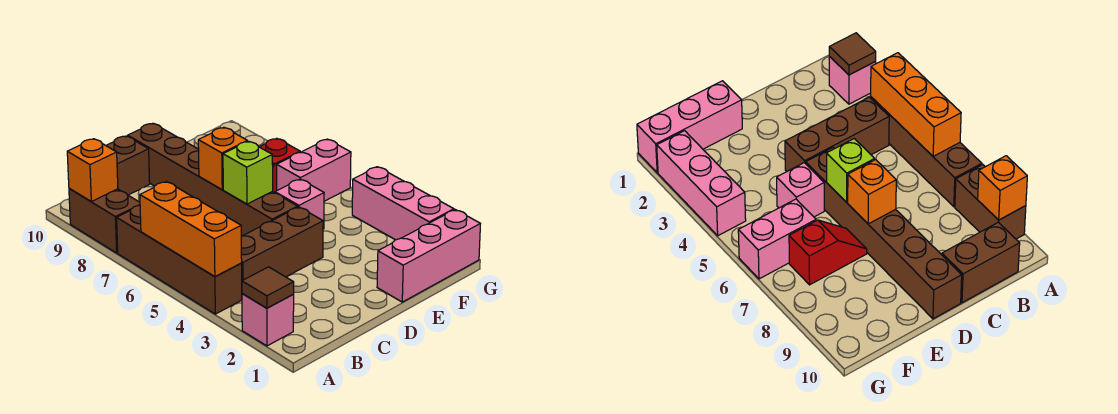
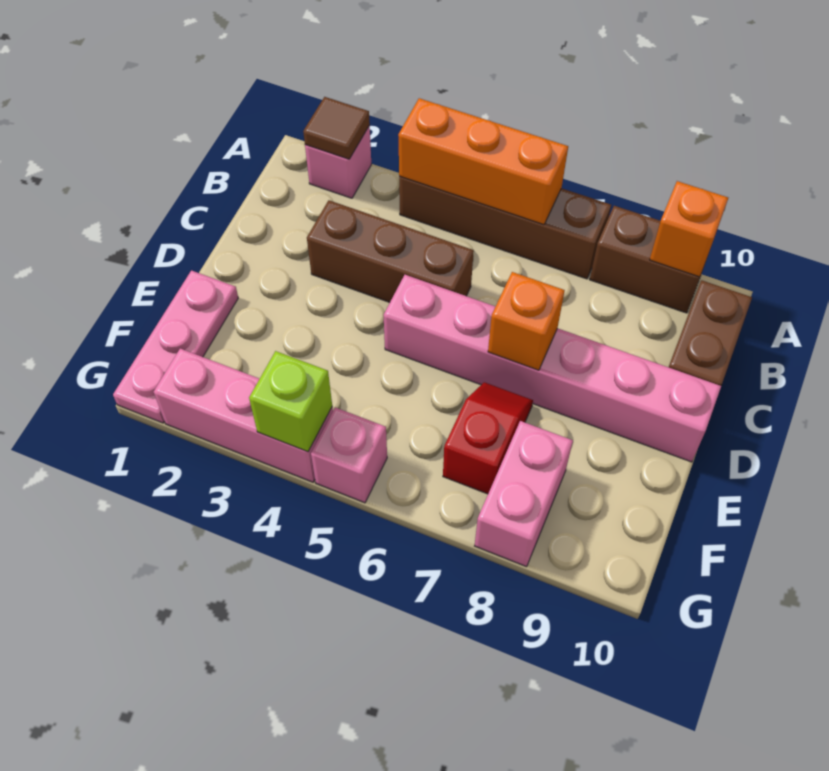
brown 1x3 brick [241,207,323,281] -> brown 1x3 brick turned to [307,200,474,302]
brown 1x6 brick [128,124,298,236] -> pink 1x6 brick [384,275,721,462]
lime 1x1 brick [223,141,273,204] -> lime 1x1 brick moved to [249,351,332,452]
pink 1x3 brick [377,210,480,302] -> pink 1x3 plate [113,271,238,423]
pink 1x1 brick [275,179,324,229] -> pink 1x1 brick moved to [311,407,387,503]
pink 1x2 brick [277,139,351,201] -> pink 1x2 brick moved to [475,421,573,567]

